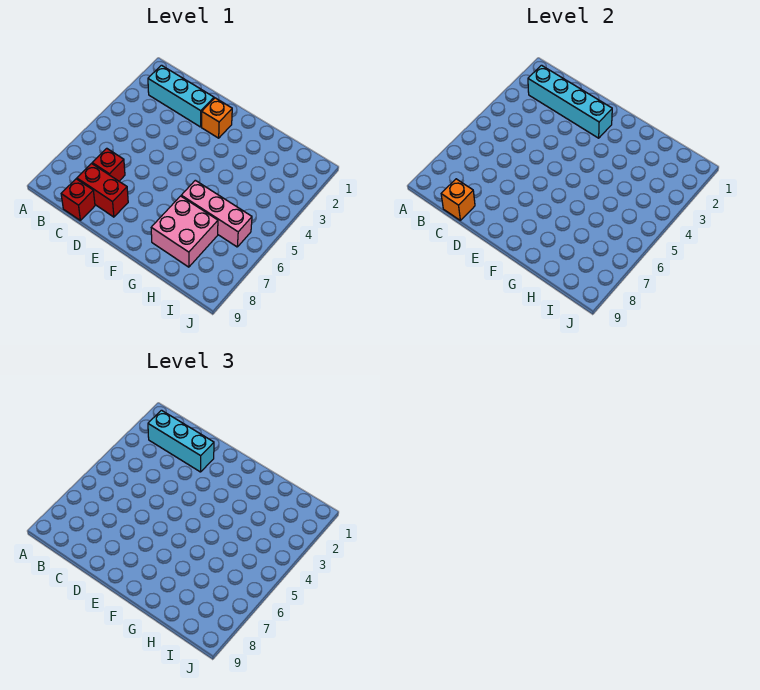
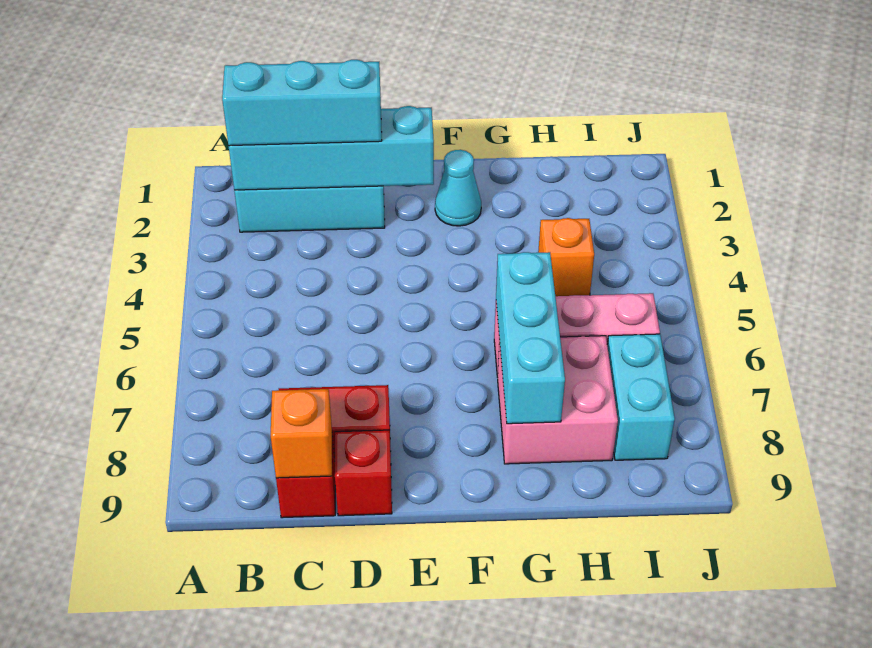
red 1x1 brick [92,148,125,181] -> red 1x1 brick moved to [335,430,392,516]
orange 1x1 brick [202,98,232,138] -> orange 1x1 brick moved to [538,218,594,296]
none -> cyan 1x1 cone [435,150,481,226]
none -> cyan 1x3 brick [496,252,565,424]
none -> cyan 1x2 brick [607,334,675,460]

